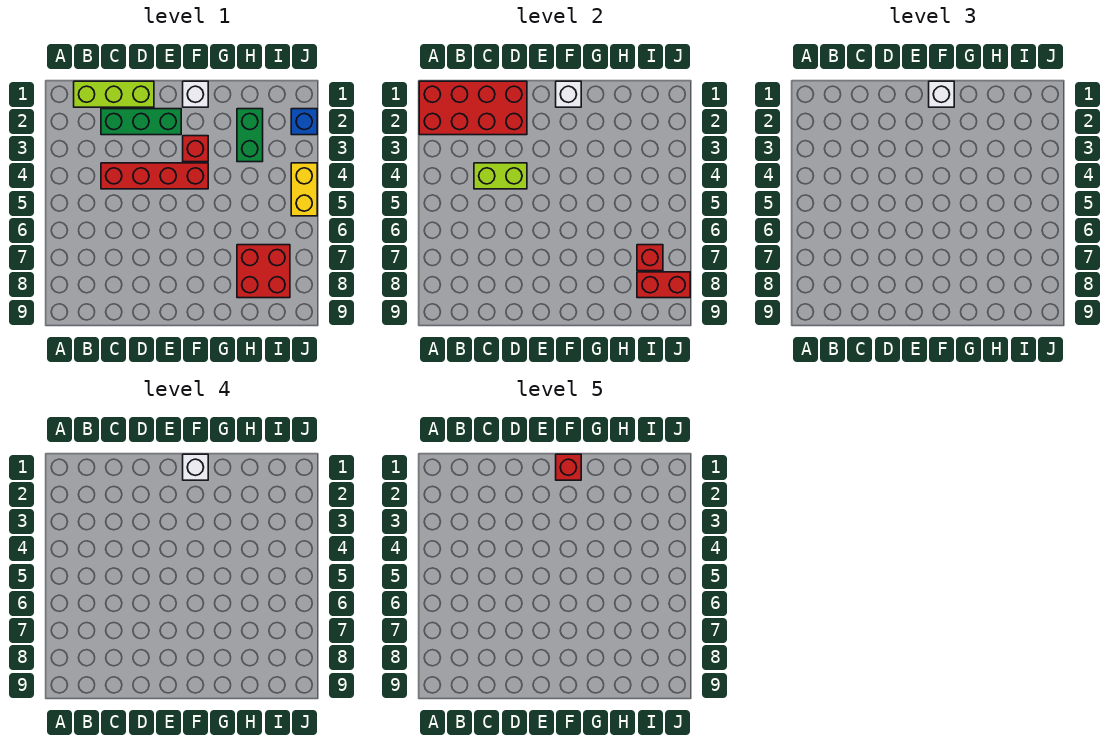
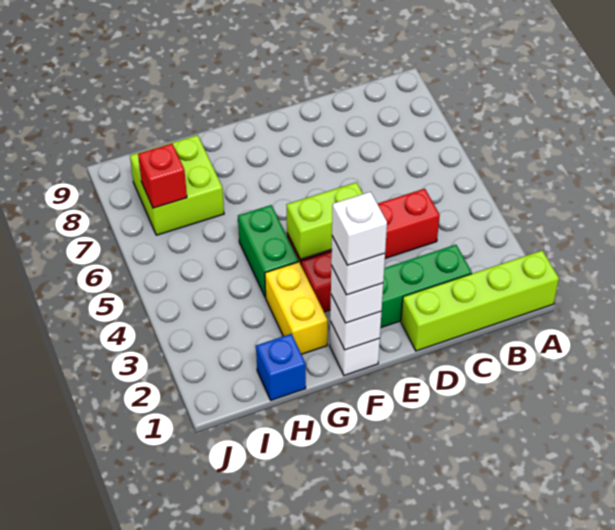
red 2x4 brick [419,81,527,135] -> none
lime 1x3 brick [74,81,154,107] -> lime 1x4 brick [401,250,559,351]
lime 1x2 brick [474,163,527,189] -> lime 1x2 brick moved to [287,182,363,259]
red 1x1 brick [556,454,581,480] -> white 1x1 brick [332,192,387,265]
green 1x2 brick [237,109,263,162] -> green 1x2 brick moved to [238,205,299,298]
red 2x2 brick [237,245,290,298] -> lime 2x2 brick [130,135,224,235]
red 1x2 brick [637,272,690,298] -> none
blue 1x1 brick [291,109,317,135] -> blue 1x1 brick moved to [256,334,306,400]
yellow 1x2 brick [291,163,317,216] -> yellow 1x2 brick moved to [265,262,328,354]

